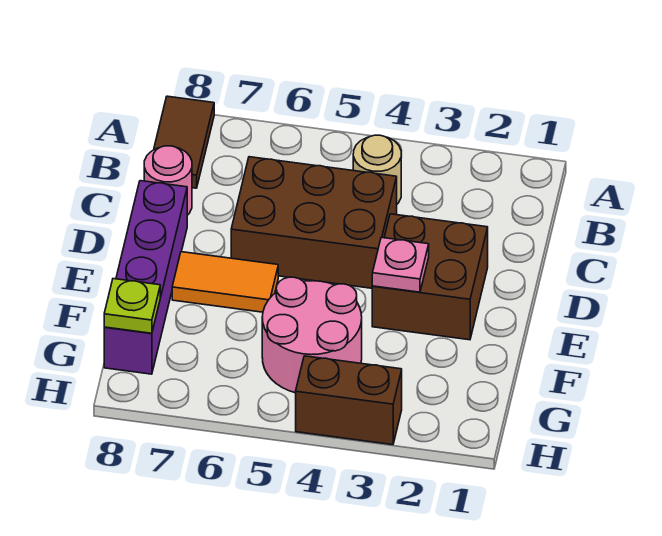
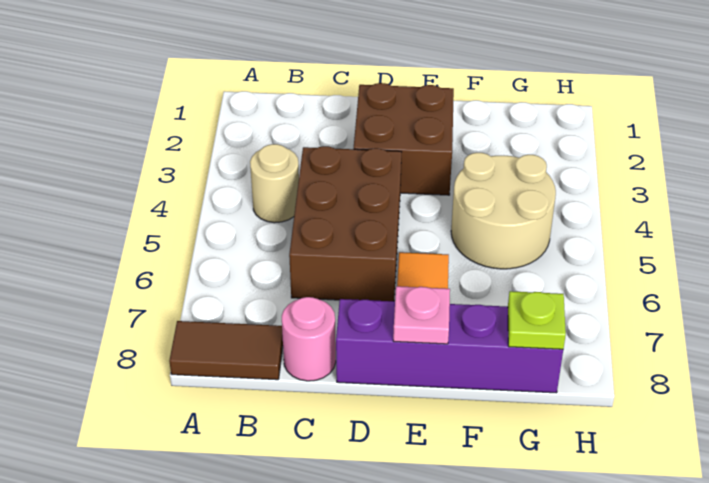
pink 1x1 plate [372,237,429,292] -> pink 1x1 plate moved to [393,286,450,344]
pink 2x2 round brick [262,277,362,393] -> tan 2x2 round brick [451,153,556,269]
brown 1x2 brick [296,356,402,445] -> none

